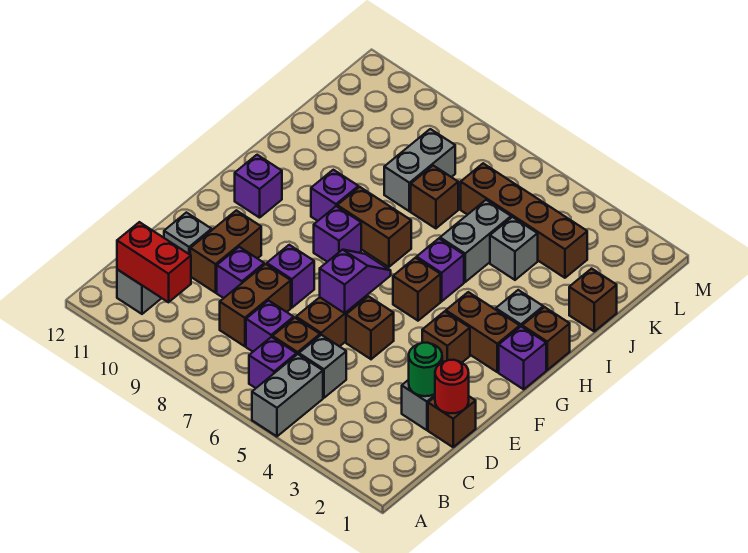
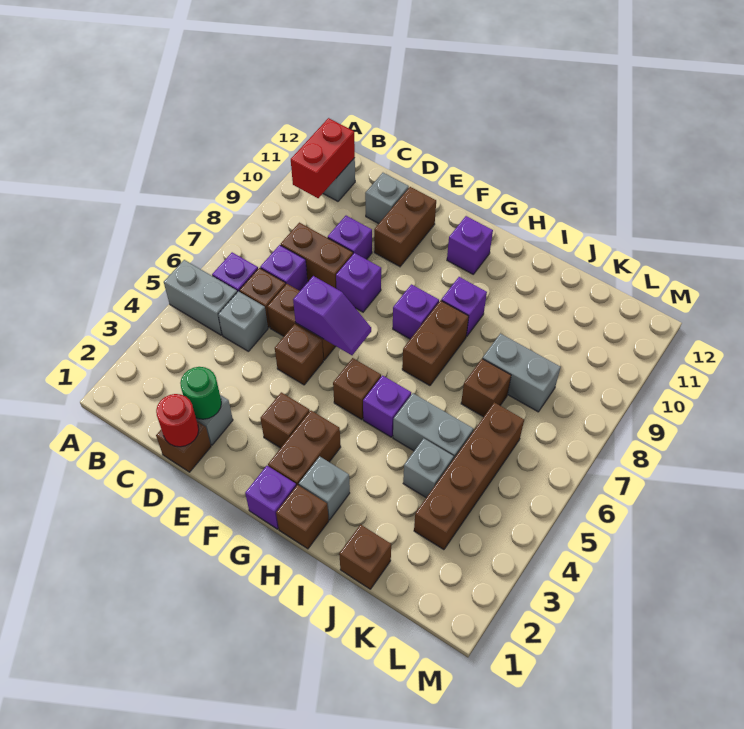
brown 1x2 brick [190,210,261,293] -> brown 1x2 brick turned to [374,187,436,267]

